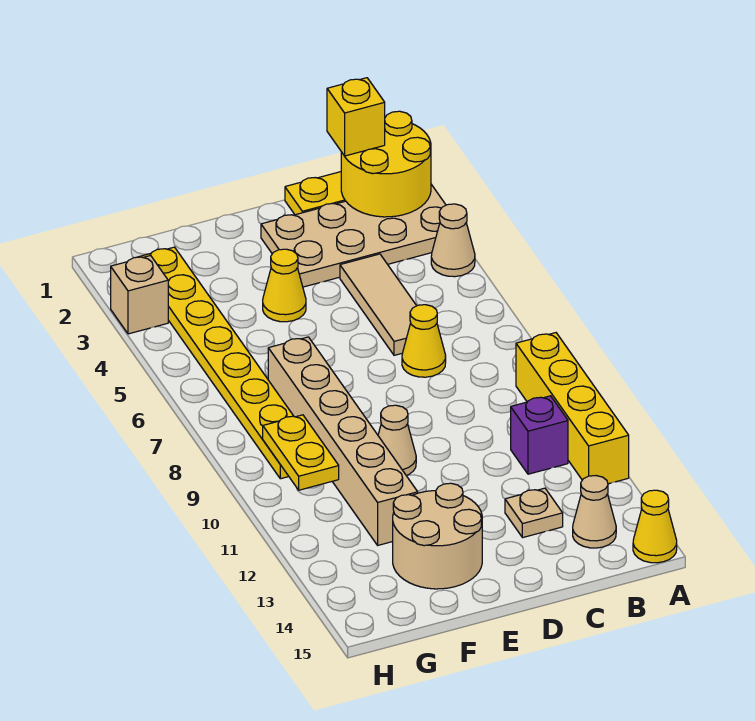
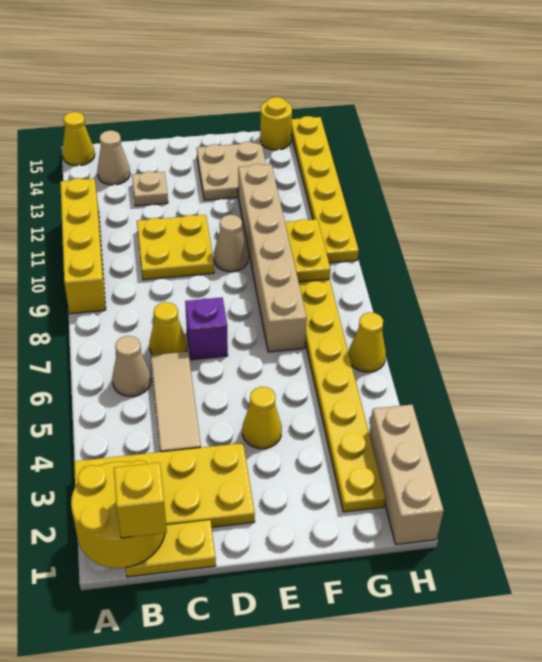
tan 2x4 plate [261,184,446,287] -> yellow 2x4 plate [74,443,255,527]
tan 1x1 cone [431,204,475,277] -> tan 1x1 cone moved to [112,336,151,396]
purple 1x1 brick [511,396,568,474] -> purple 1x1 brick moved to [185,297,228,360]
none -> yellow 2x2 plate [137,215,214,280]
tan 2x2 round brick [393,483,482,589] -> tan 2x2 plate [197,142,266,200]
none -> yellow 1x1 round brick [260,97,292,150]
tan 1x1 brick [111,256,168,334] -> tan 1x3 brick [369,405,444,544]
none -> yellow 1x1 cone [349,312,386,372]
none -> yellow 1x6 plate [291,116,359,263]

